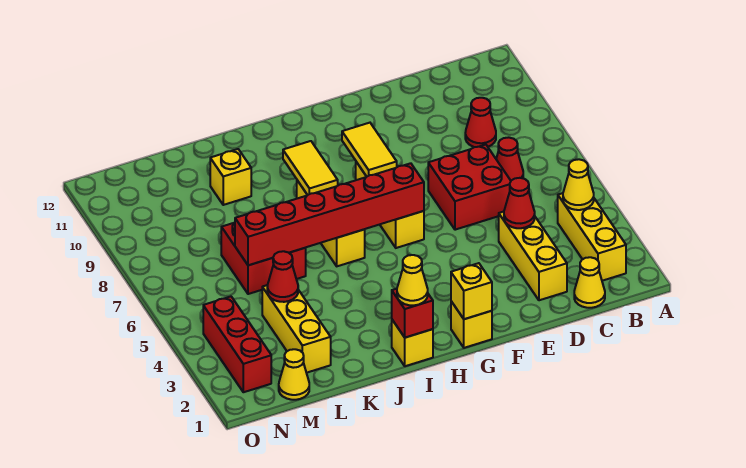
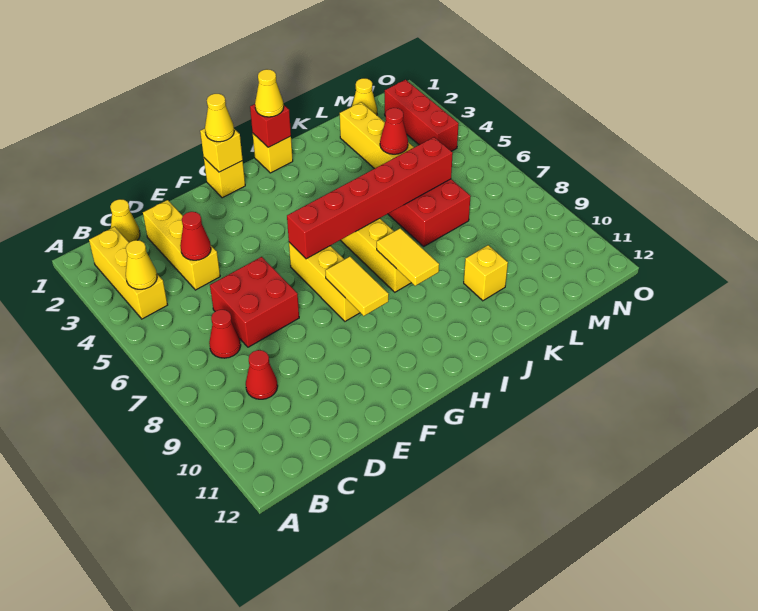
none -> yellow 1x1 cone [205,94,234,142]

